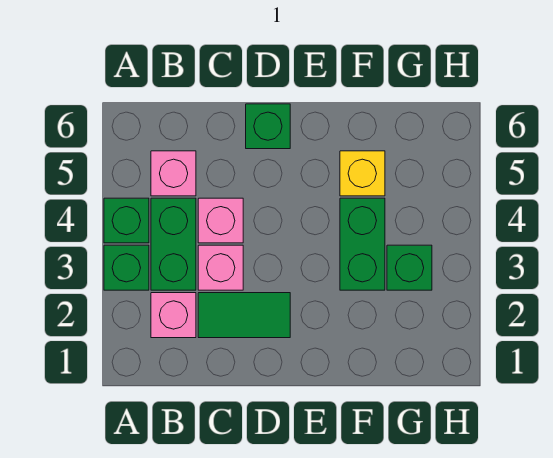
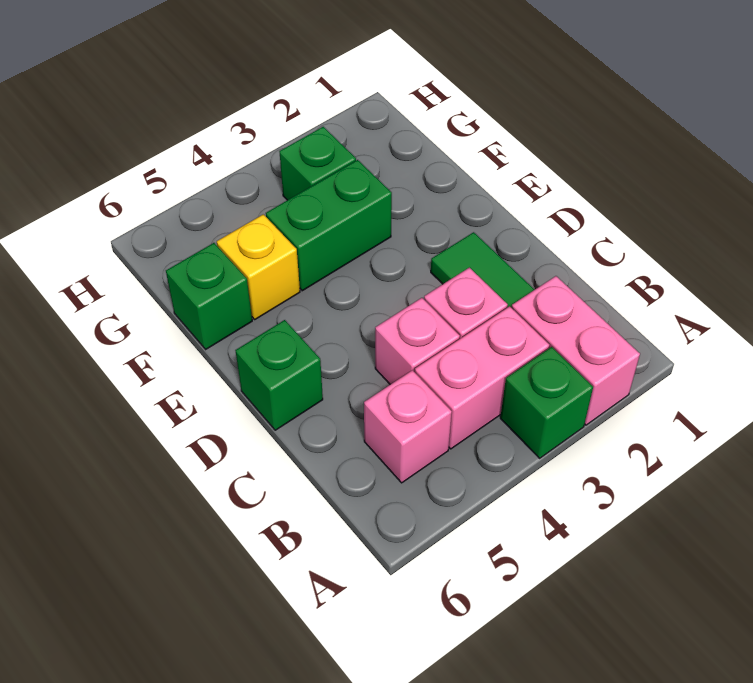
green 1x1 brick [104,198,149,243] -> green 1x1 brick moved to [166,243,252,349]
pink 1x1 brick [151,293,196,338] -> pink 1x2 brick [512,276,640,425]
green 1x2 brick [151,198,196,290] -> pink 1x2 brick [415,306,549,449]

